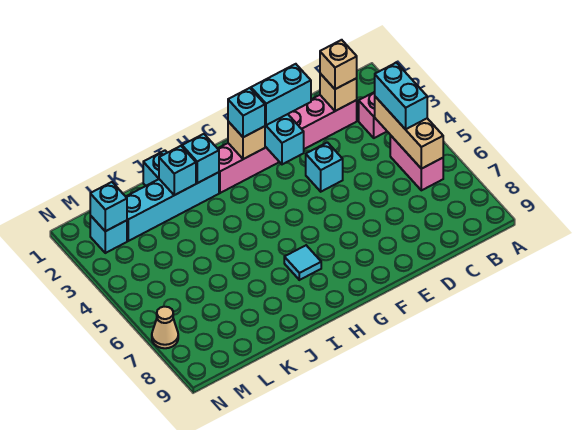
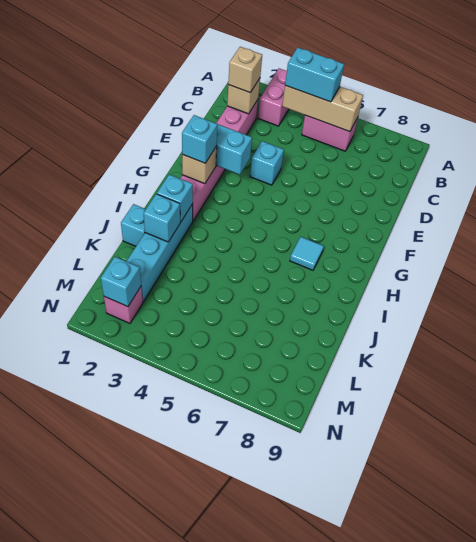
cyan 1x2 brick [251,64,311,125] -> none
cyan 1x1 brick [90,215,127,253] -> pink 1x1 brick [104,287,143,323]
tan 1x1 cone [152,307,178,348] -> none

